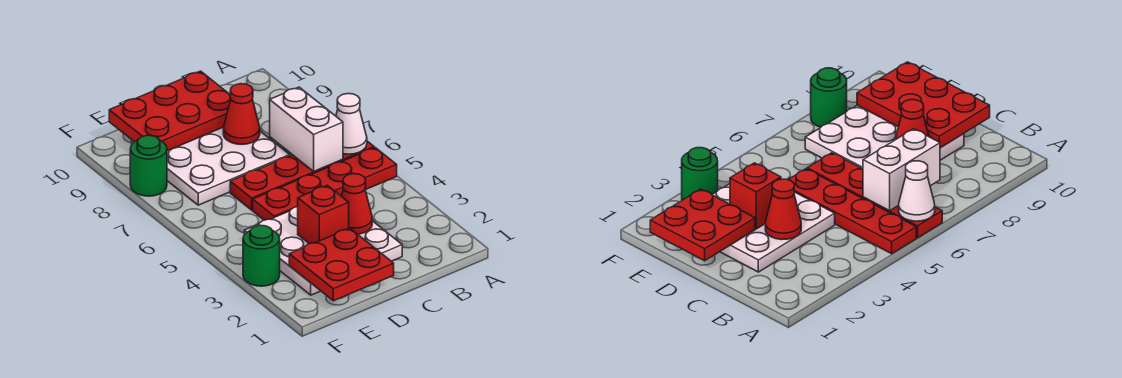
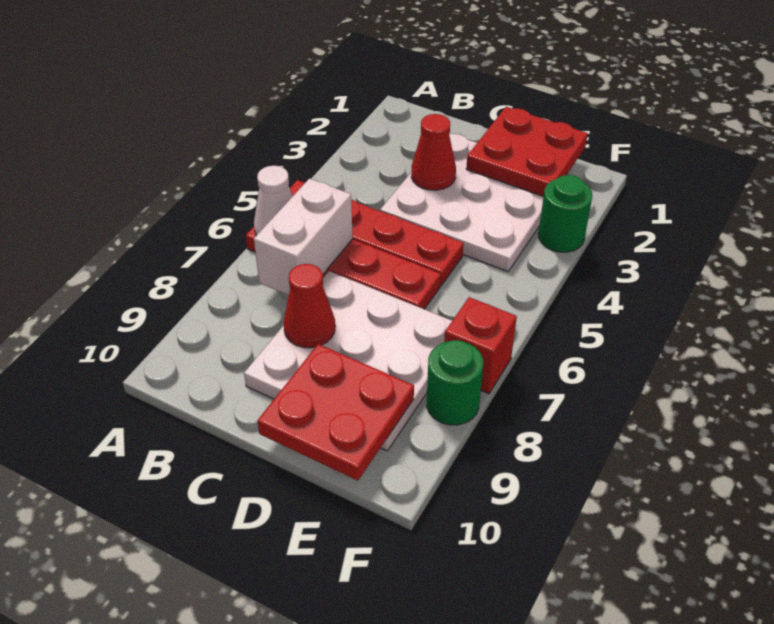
red 2x3 plate [109,71,231,151] -> red 2x2 plate [257,344,414,481]
red 1x1 brick [297,185,349,244] -> red 1x1 brick moved to [444,297,517,394]

